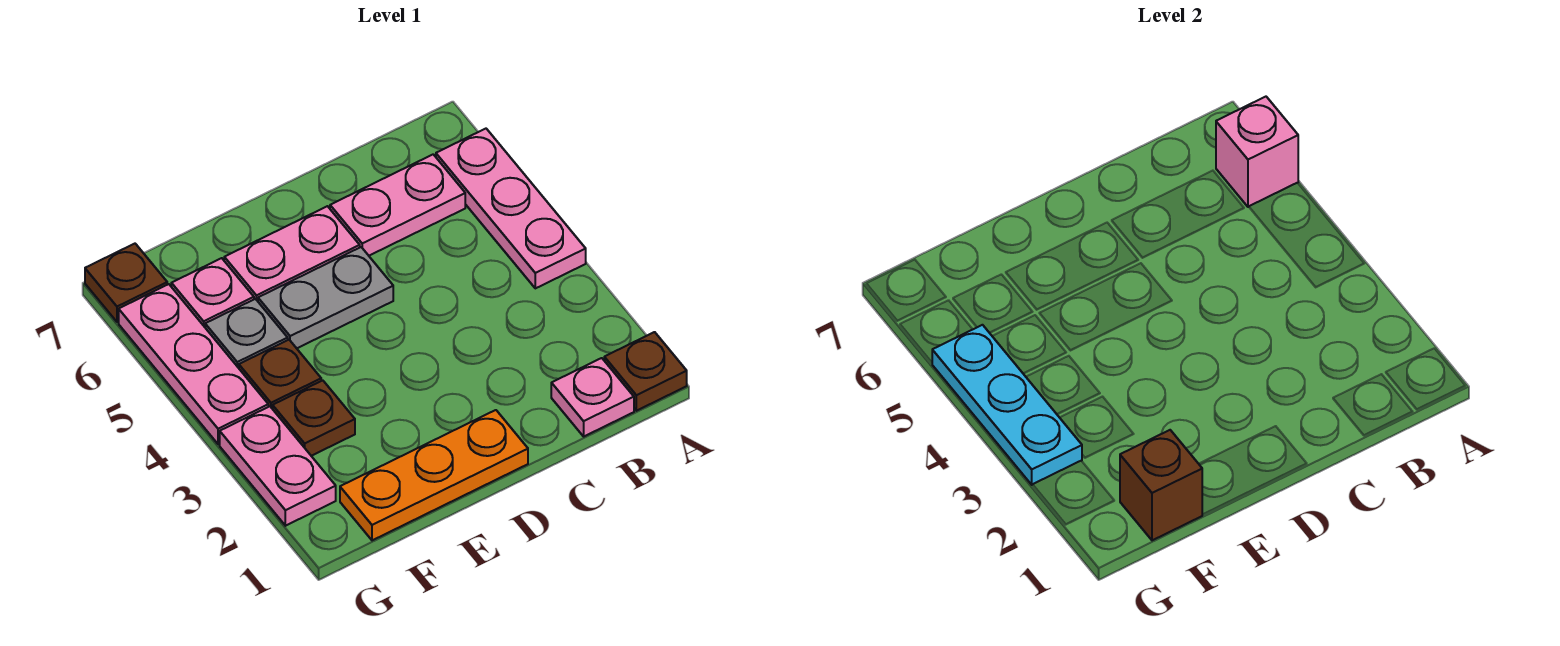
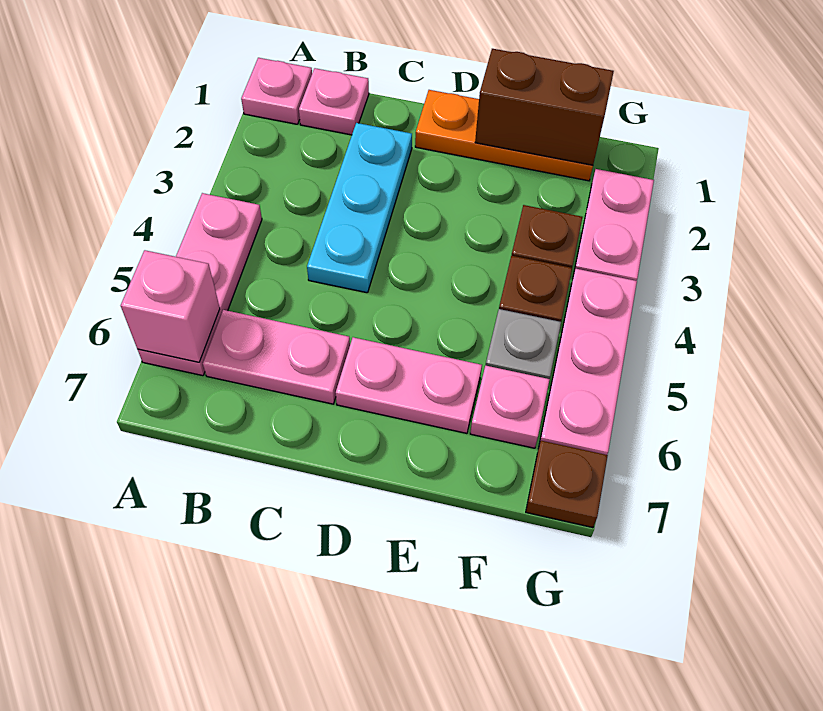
brown 1x1 plate [604,332,687,411] -> pink 1x1 plate [241,58,312,124]
grey 1x2 plate [258,247,393,348] -> none
brown 1x1 brick [1120,430,1202,540] -> brown 1x2 brick [475,49,614,165]
cyan 1x3 plate [932,325,1082,485] -> cyan 1x3 plate moved to [307,123,412,293]

